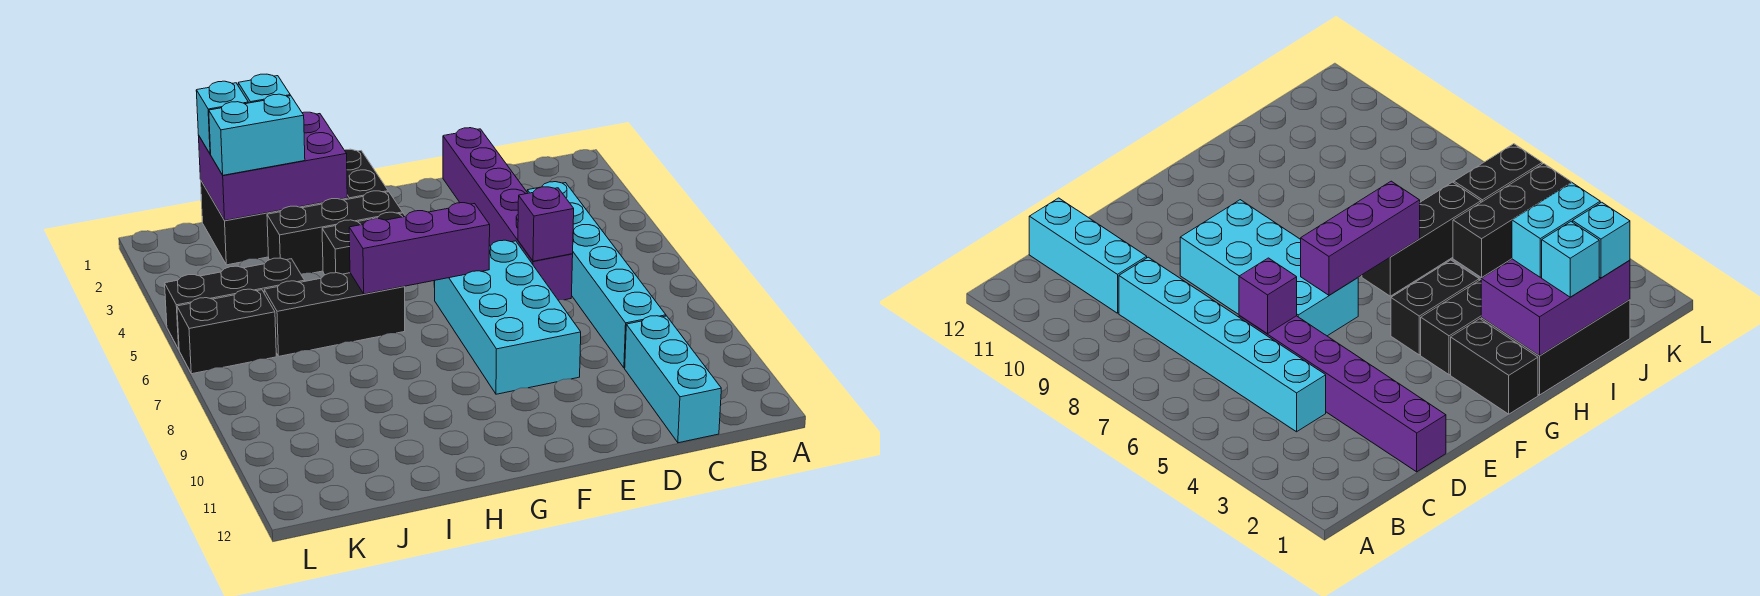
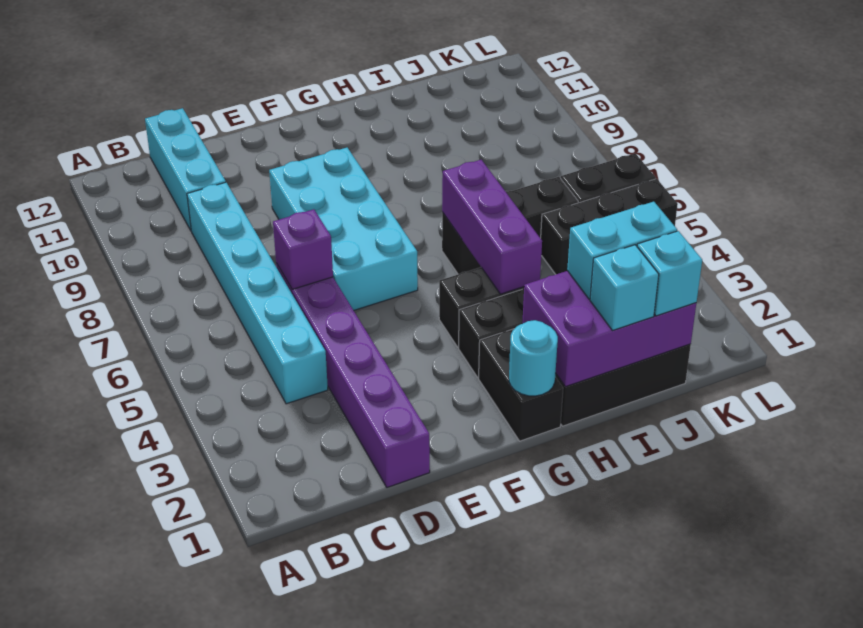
purple 1x3 brick [349,203,490,294] -> purple 1x3 brick turned to [442,160,542,294]
none -> cyan 1x1 round brick [509,320,558,396]

